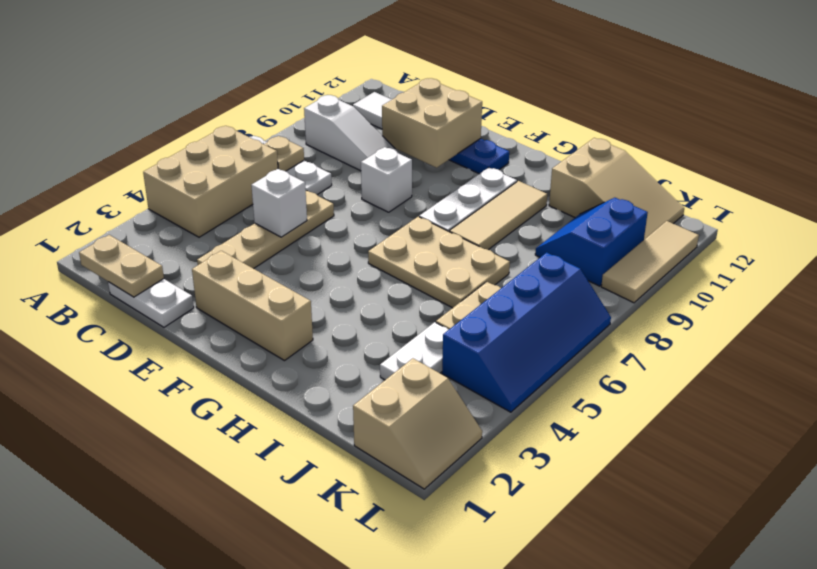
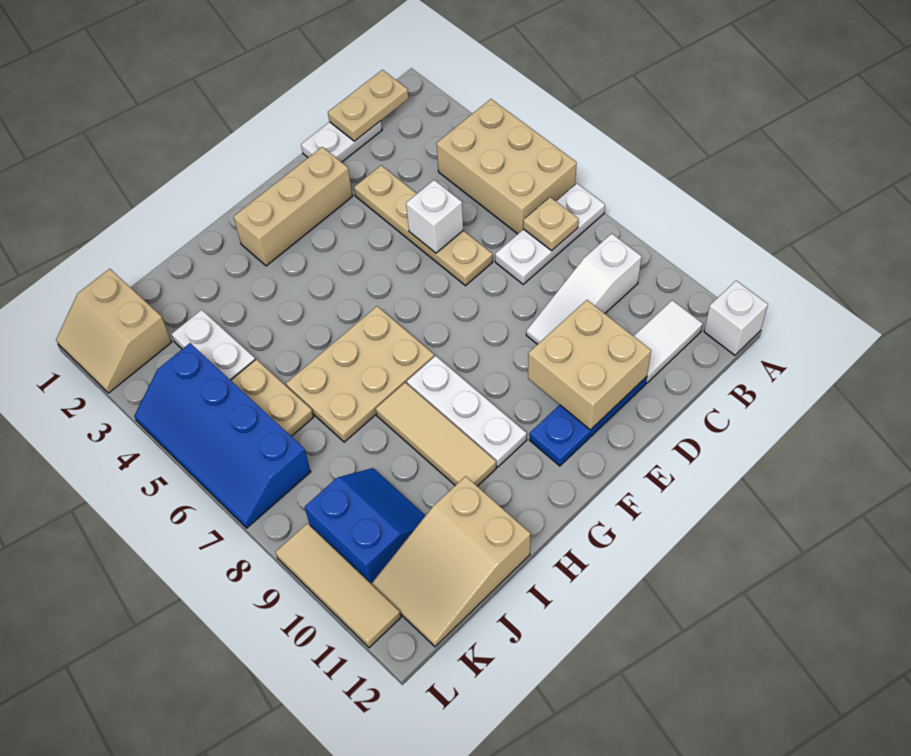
white 1x1 brick [361,147,412,212] -> white 1x1 brick moved to [704,281,768,355]

